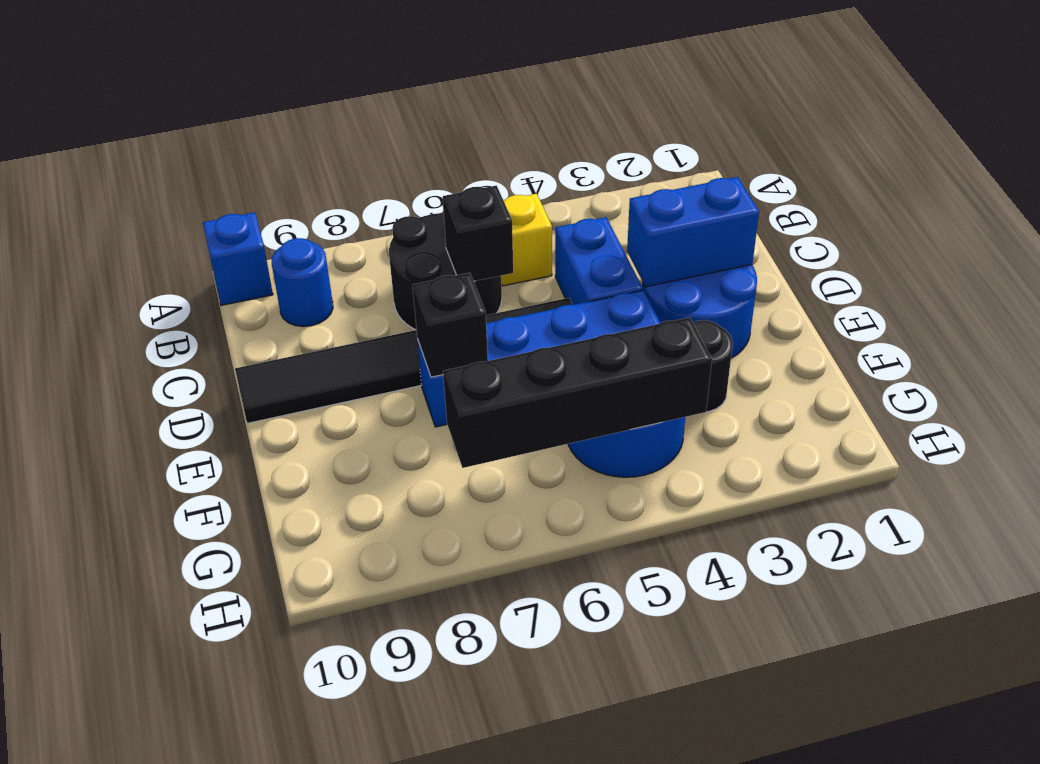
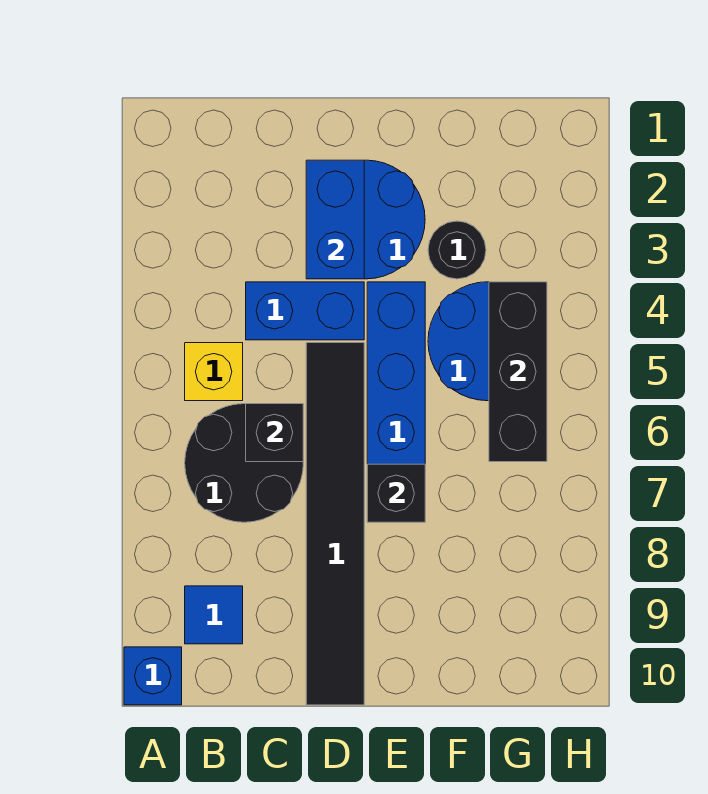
blue 1x1 round brick [272,238,333,327] -> blue 1x1 tile [185,586,243,644]
black 1x4 brick [443,317,712,468] -> black 1x3 brick [489,282,547,462]

